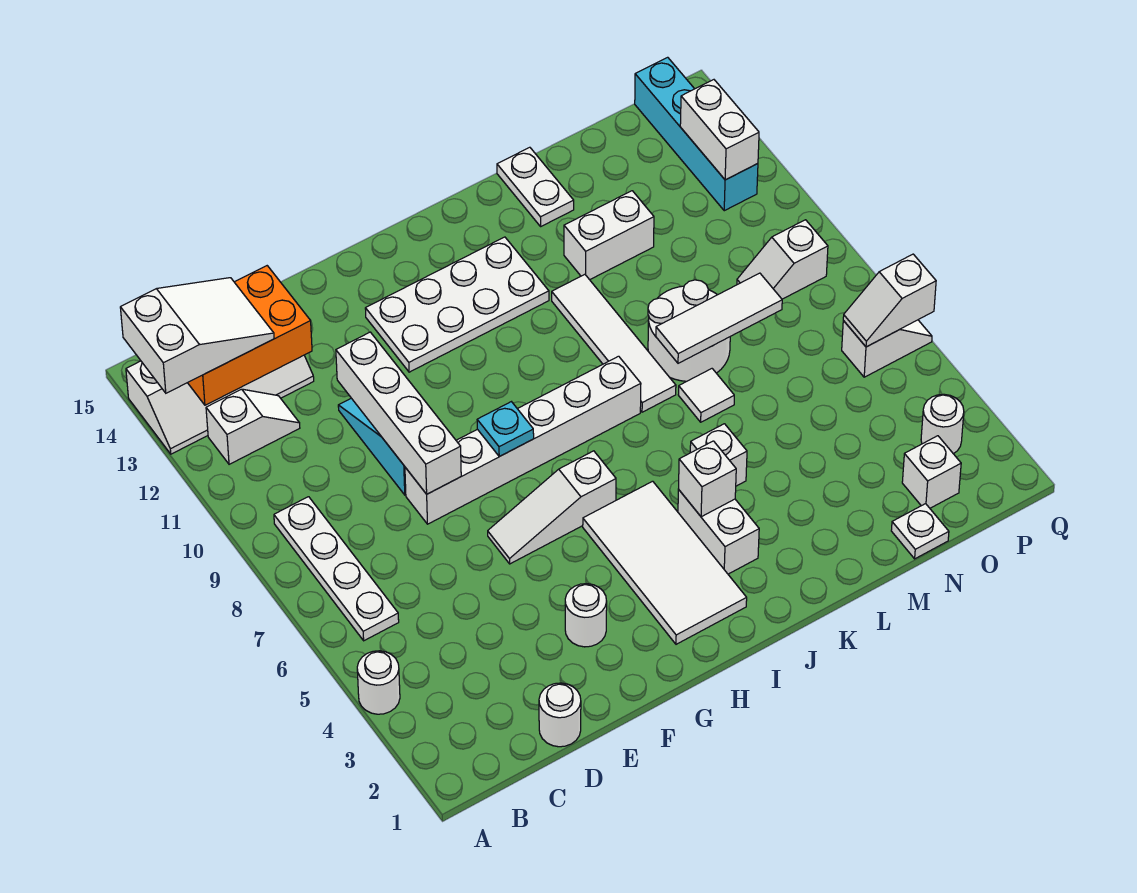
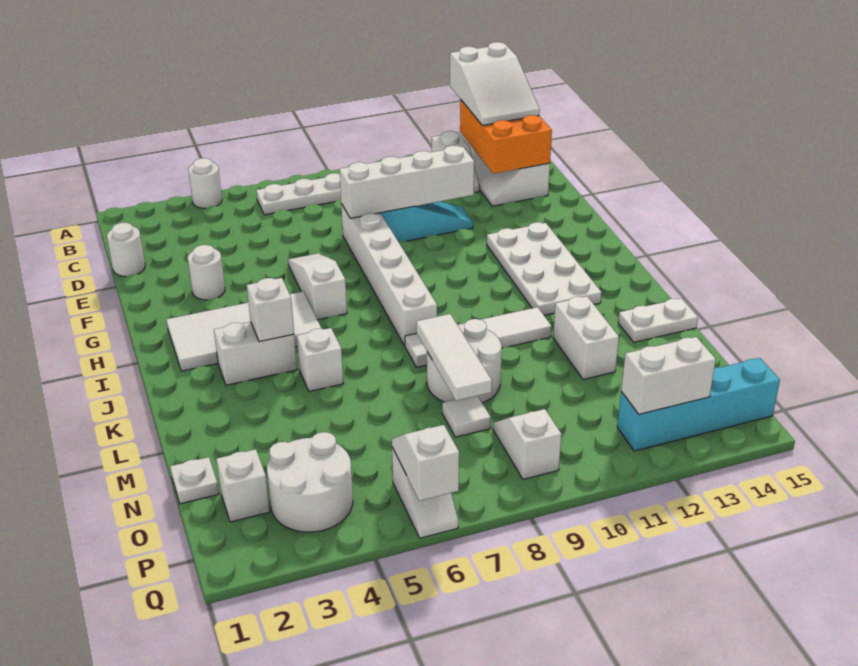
cyan 1x1 plate [477,402,534,457] -> none
white 1x1 tile [678,369,734,422] -> white 1x1 tile moved to [442,396,491,437]
white 1x1 round brick [921,394,964,454] -> white 2x2 round brick [267,432,353,532]

